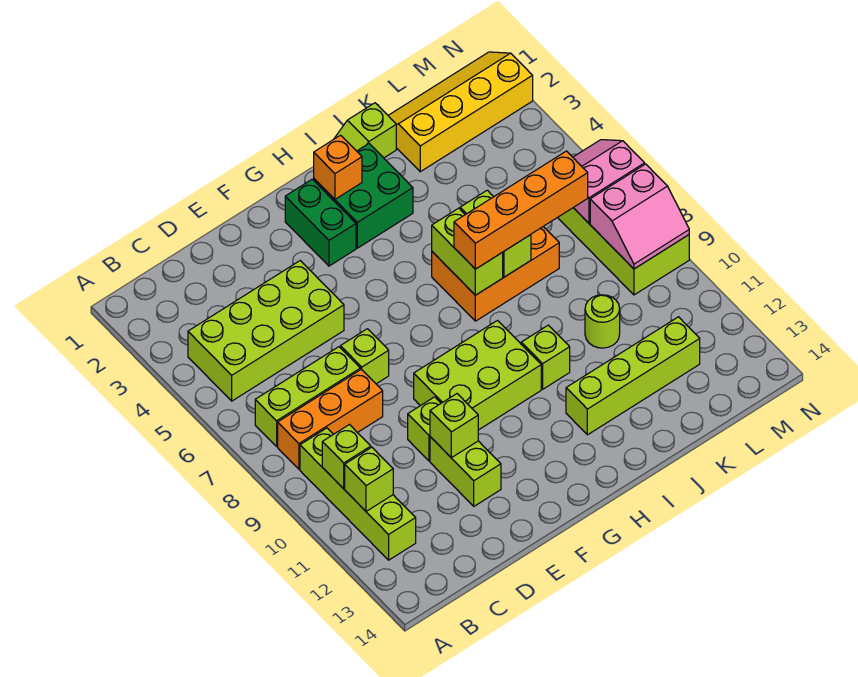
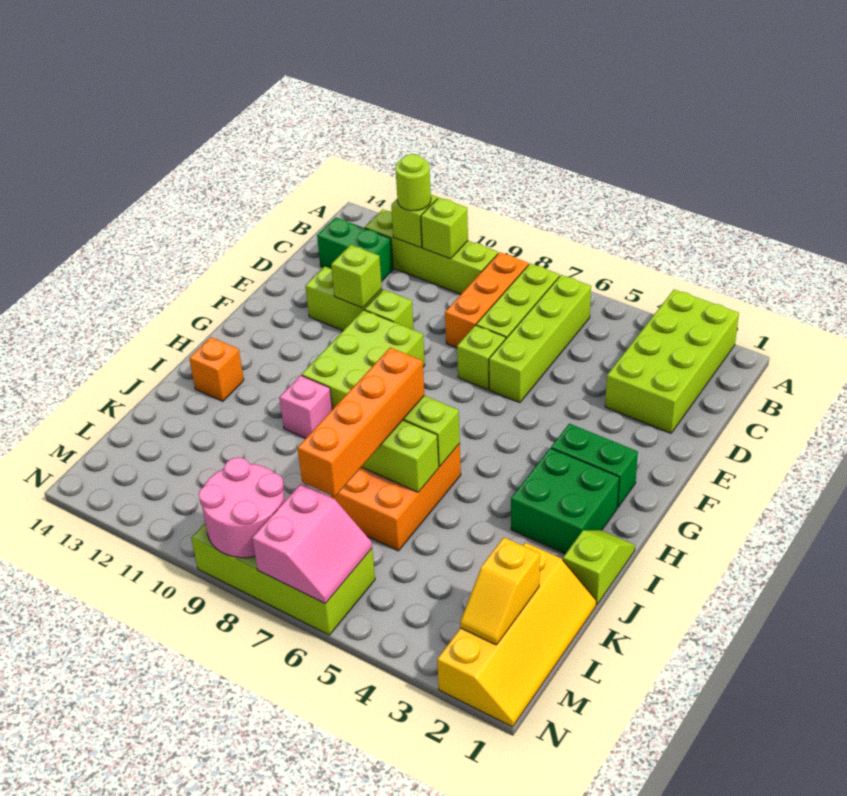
lime 2x4 brick [188,261,344,401] -> lime 2x4 brick moved to [605,289,739,433]
none -> green 1x2 brick [317,217,393,282]
orange 1x1 brick [314,135,362,199] -> orange 1x1 brick moved to [189,337,244,401]
lime 1x1 brick [521,325,570,389] -> pink 1x1 brick [279,375,332,438]
lime 1x4 brick [566,317,700,435] -> lime 1x4 brick moved to [489,275,591,403]
lime 1x1 round brick [585,295,620,348] -> lime 1x1 round brick moved to [395,154,431,211]
none -> yellow 1x2 slope [460,538,540,645]
pink 2x2 slope [590,164,689,269] -> pink 2x2 round brick [199,457,285,558]

